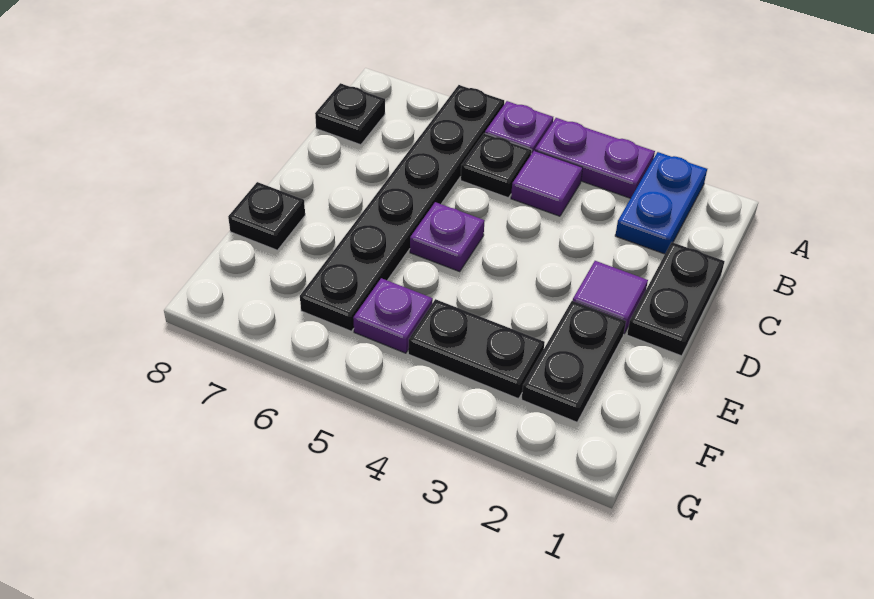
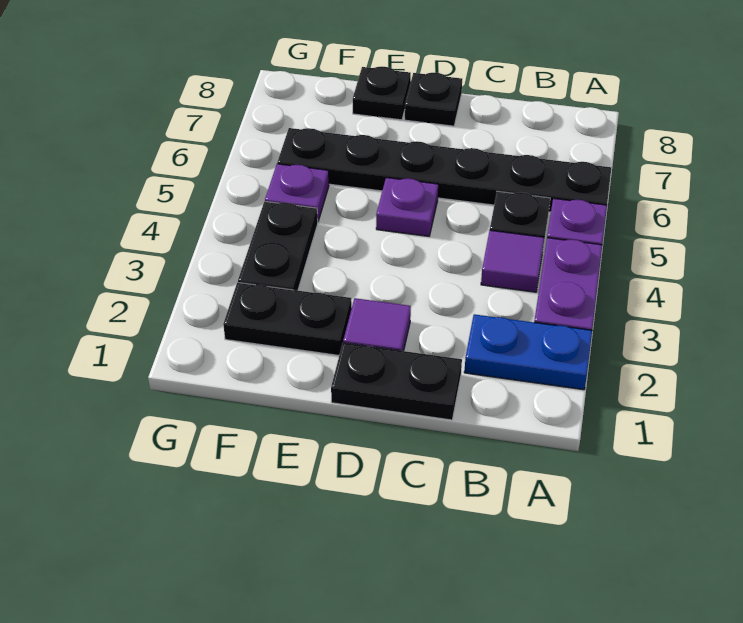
black 1x1 plate [315,83,385,145] -> black 1x1 plate moved to [405,73,462,126]

